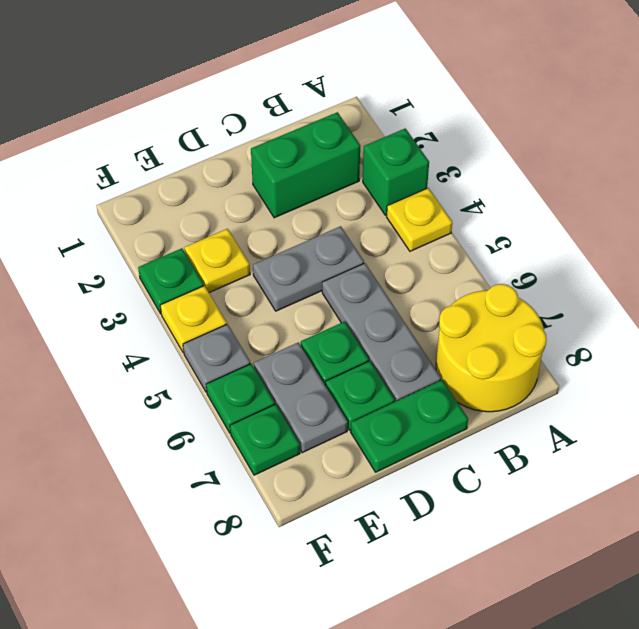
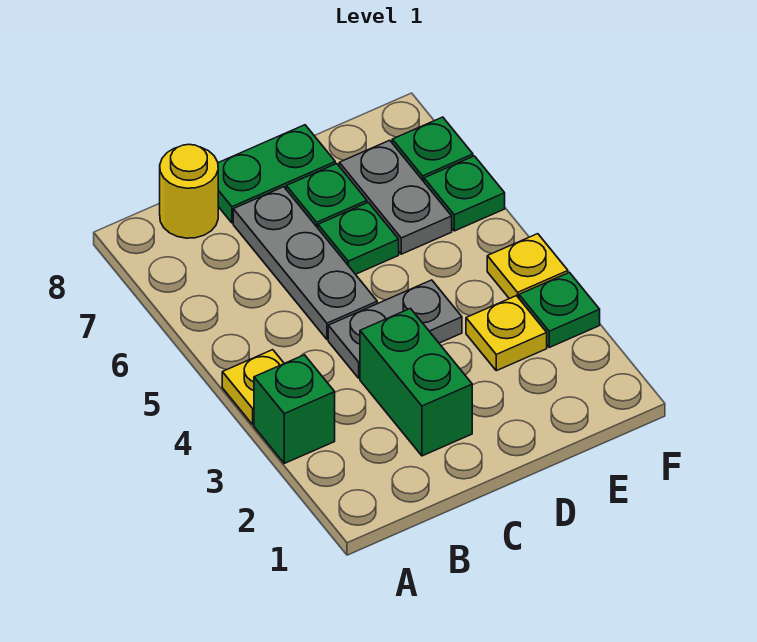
yellow 2x2 round brick [436,284,546,412] -> yellow 1x1 round brick [160,144,218,238]
green 1x2 brick [251,112,360,218] -> green 1x2 brick turned to [360,308,472,456]
grey 1x1 plate [183,324,250,392] -> none

